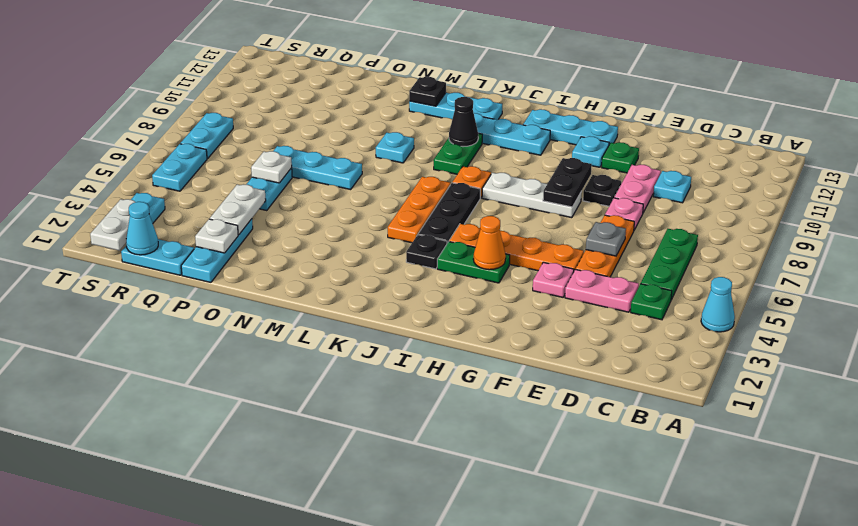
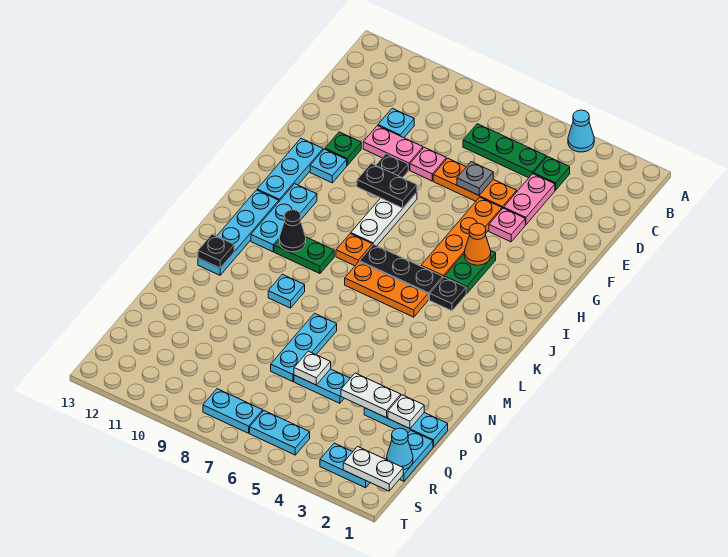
cyan 1x3 plate [409,93,502,120] -> cyan 1x4 plate [198,190,279,275]

